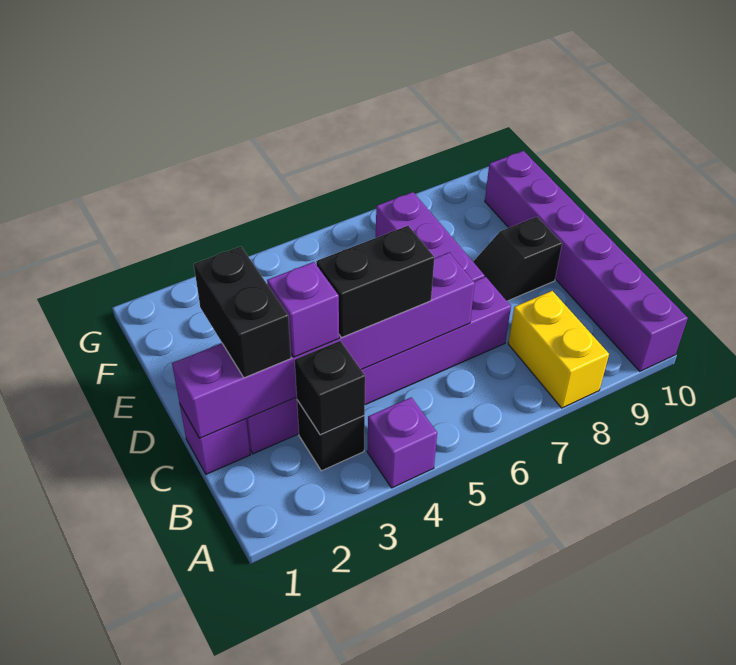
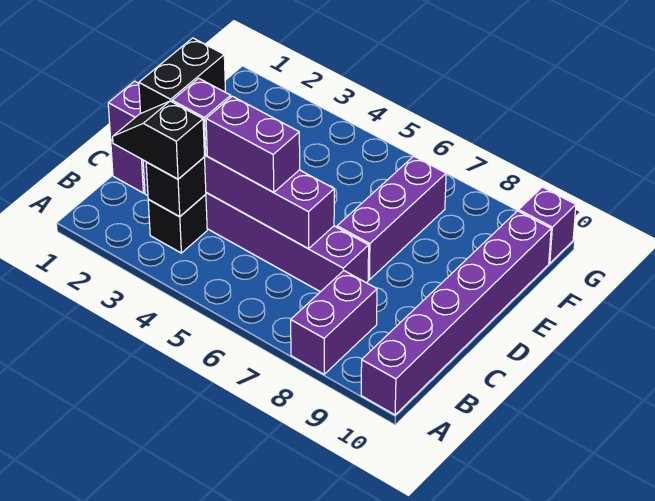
purple 1x1 brick [367,397,437,488] -> purple 1x1 brick moved to [519,187,576,263]
yellow 1x2 brick [508,291,609,408] -> purple 1x2 brick [291,271,377,374]
black 1x2 brick [316,226,434,338] -> purple 1x2 brick [206,96,300,193]
black 1x2 slope [473,217,562,301] -> black 1x2 slope moved to [113,101,204,179]

